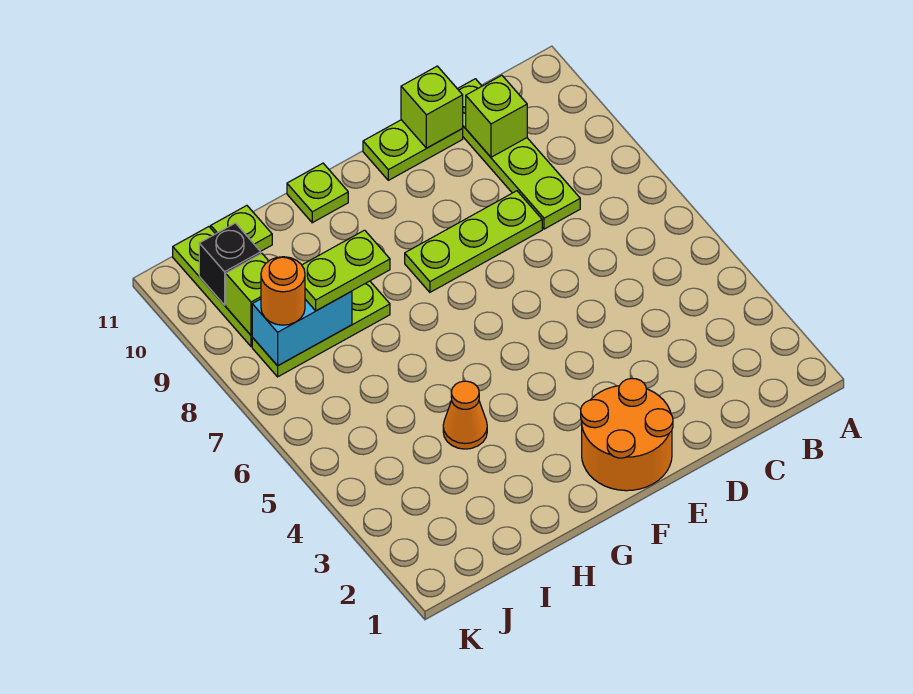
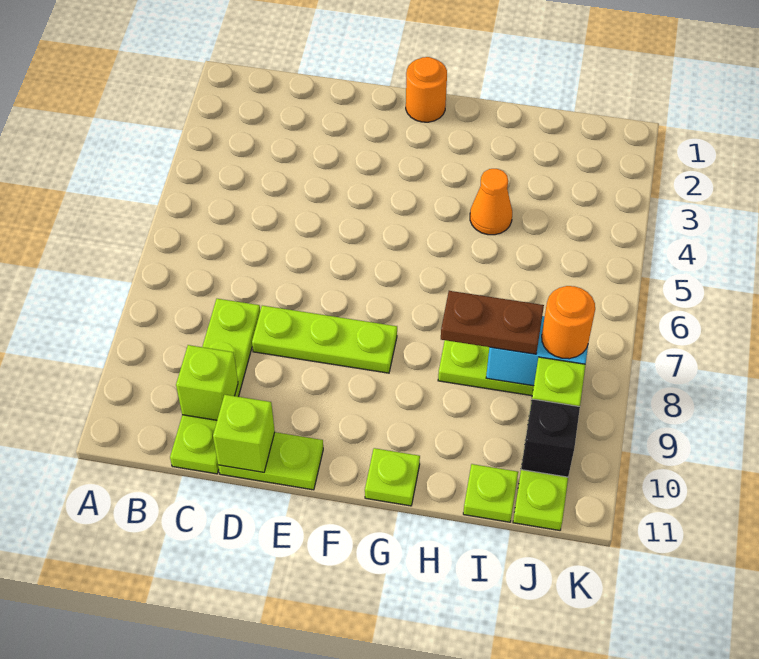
orange 2x2 round brick [581,379,673,491] -> orange 1x1 round brick [406,57,447,122]
lime 1x2 plate [302,230,390,311] -> brown 1x2 plate [441,291,544,354]

